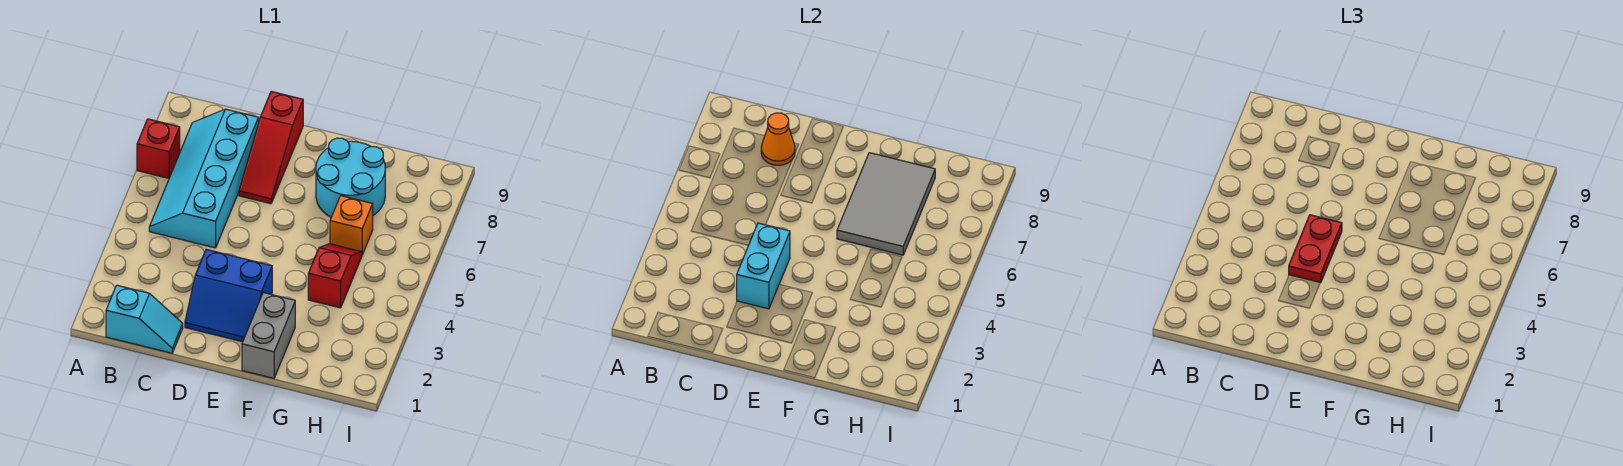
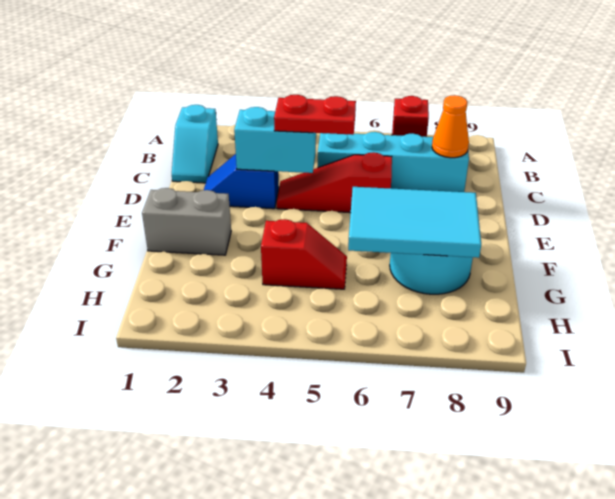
blue 2x2 slope [185,249,272,342] -> blue 1x2 slope [204,154,279,209]
red 1x3 slope [239,91,303,204] -> red 1x3 slope moved to [277,152,392,213]
grey 2x3 tile [837,153,935,255] -> cyan 2x3 tile [348,187,481,258]
orange 1x1 brick [330,196,373,255] -> none

